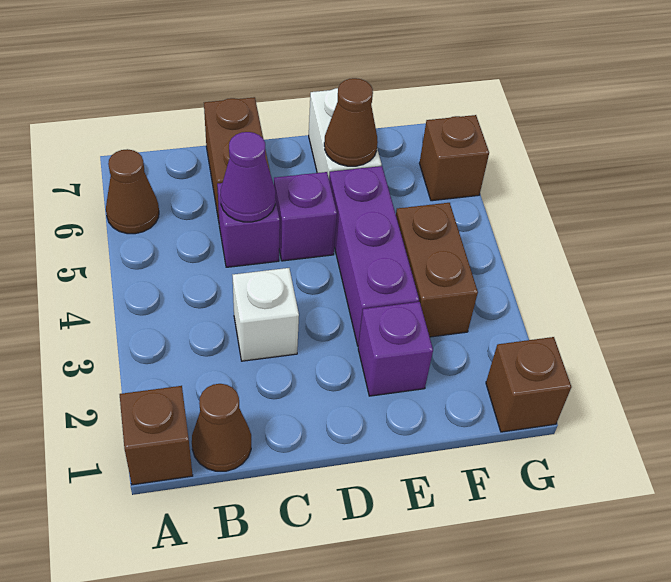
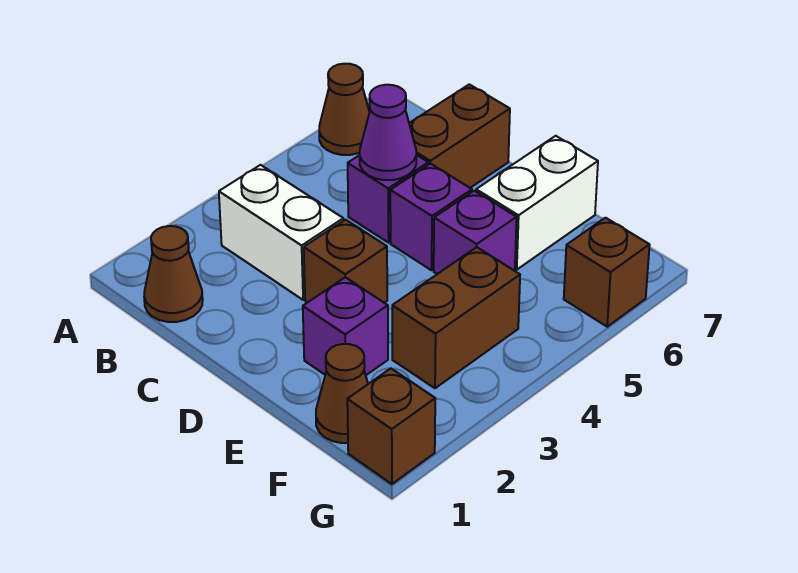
brown 1x1 brick [120,386,193,485] -> brown 1x1 brick moved to [304,220,387,303]
white 1x1 brick [233,268,299,361] -> white 1x2 brick [219,165,343,300]
purple 1x3 brick [329,166,419,346] -> purple 1x1 brick [434,191,517,274]
brown 1x1 cone [324,78,378,166] -> brown 1x1 cone moved to [316,344,368,443]

